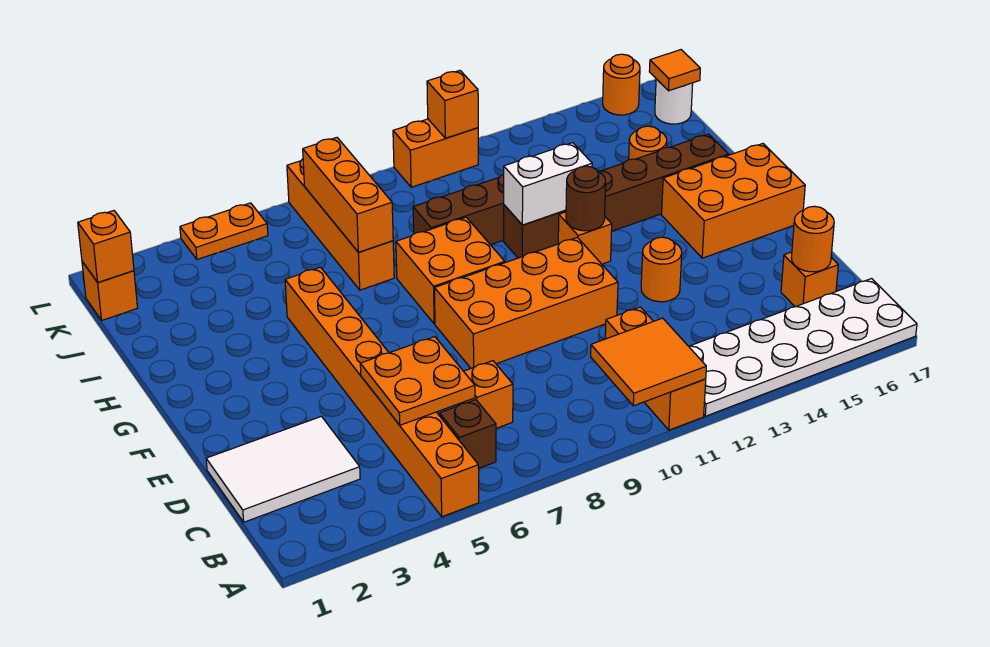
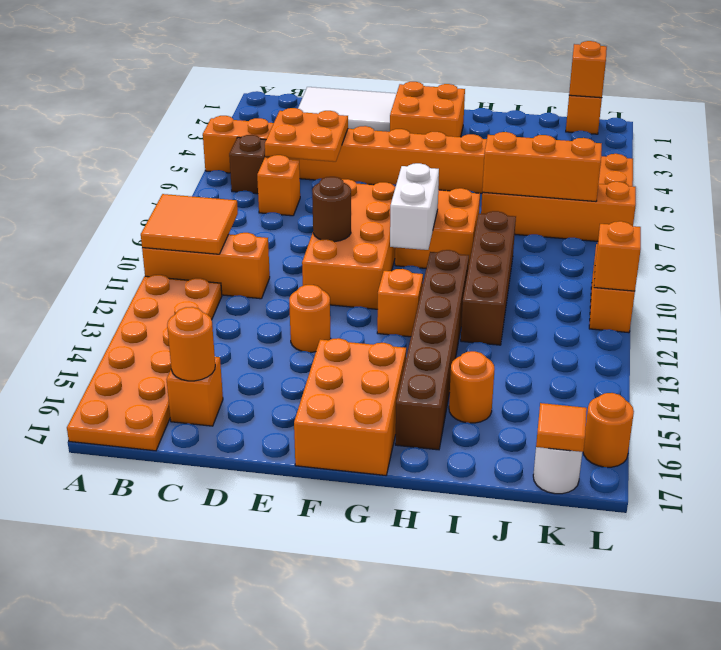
white 2x6 plate [689,279,917,416] -> orange 2x6 plate [67,275,222,451]
white 2x3 tile [206,416,360,522] -> white 2x3 tile turned to [298,87,397,132]
none -> orange 2x2 brick [390,82,465,137]
brown 1x1 round brick [566,166,606,231] -> brown 1x1 round brick moved to [312,177,351,242]
white 1x2 brick [504,143,592,225] -> white 1x2 brick moved to [390,163,439,250]

